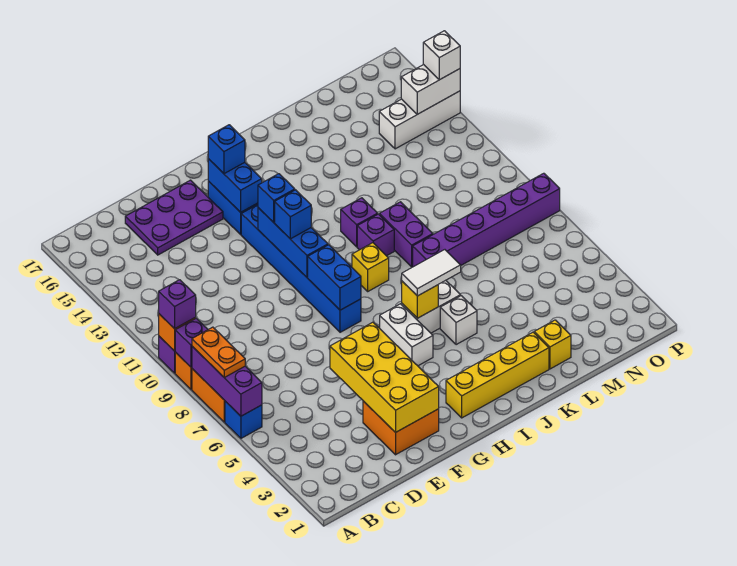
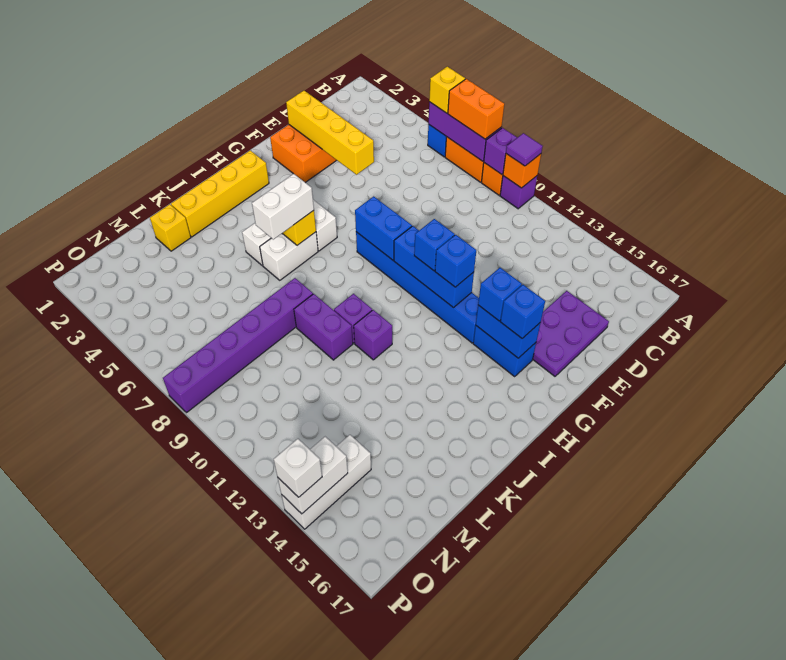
orange 1x2 plate [192,327,245,378] -> orange 1x2 brick [448,79,504,139]
purple 1x1 brick [159,280,196,329] -> purple 1x1 tile [506,133,543,166]
yellow 2x4 brick [330,322,439,433] -> yellow 1x4 brick [286,91,374,175]
none -> blue 1x1 brick [478,268,522,321]
white 1x2 tile [402,250,461,296] -> white 1x2 brick [252,174,314,239]
yellow 1x1 brick [352,243,389,291] -> yellow 1x1 brick moved to [429,67,465,113]

